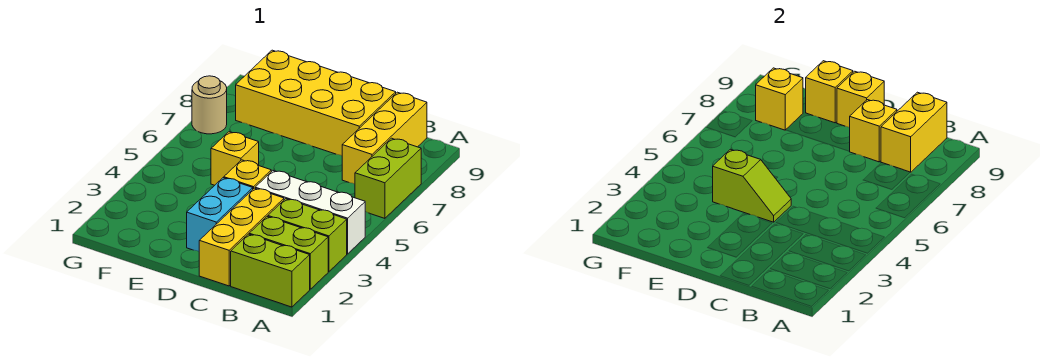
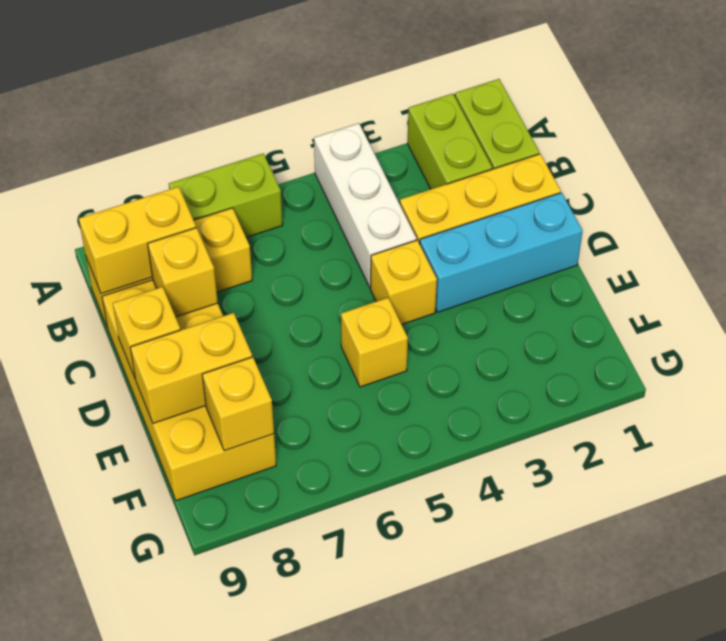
lime 1x2 brick [268,199,347,272] -> none
cyan 1x2 brick [187,178,253,251] -> cyan 1x3 brick [420,193,583,312]
lime 1x2 slope [713,149,791,222] -> none
yellow 1x1 brick [806,61,853,123] -> yellow 1x2 brick [130,313,252,423]
tan 1x1 round brick [192,76,227,134] -> none

